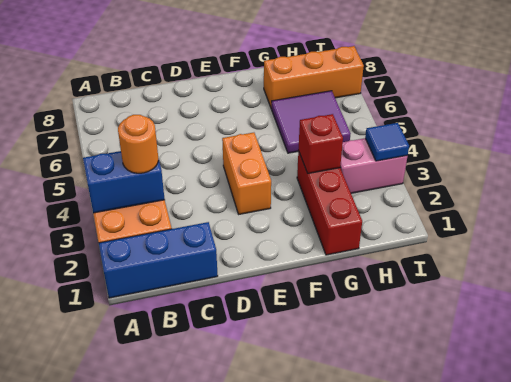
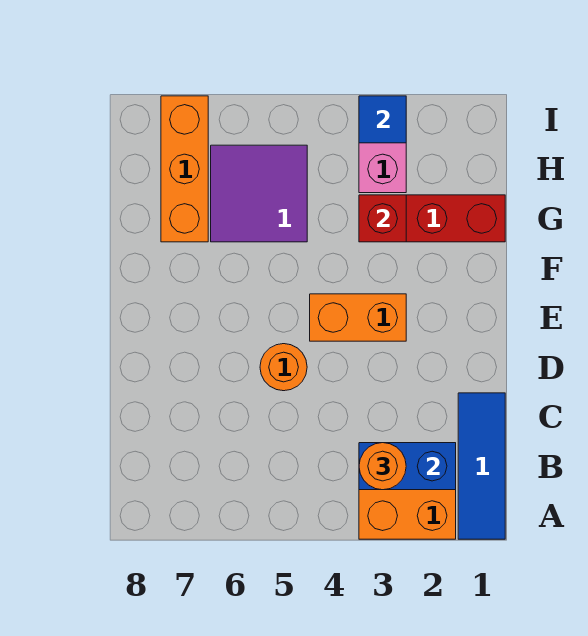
blue 1x3 brick [99,222,218,298] -> blue 1x3 tile [458,393,505,539]
blue 1x2 brick [83,151,165,213] -> blue 1x2 brick turned to [359,443,456,490]
none -> orange 1x1 round brick [260,344,307,391]

